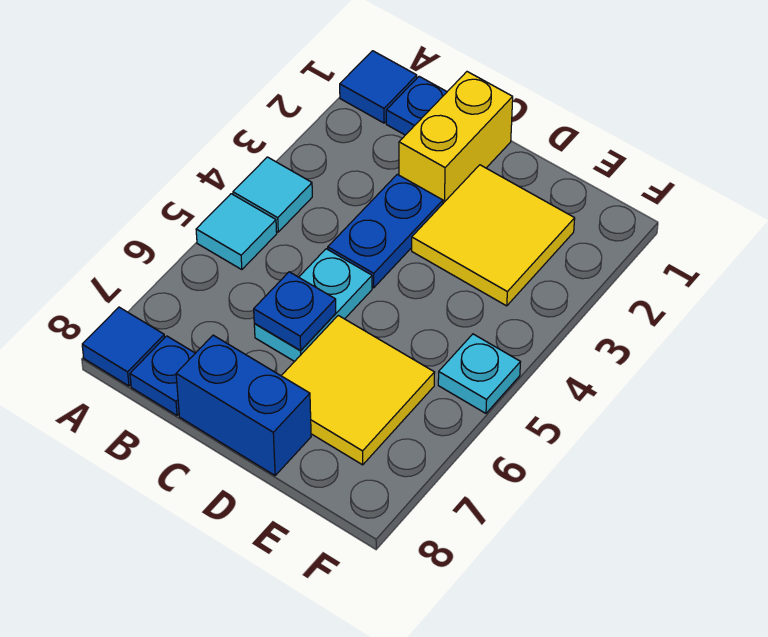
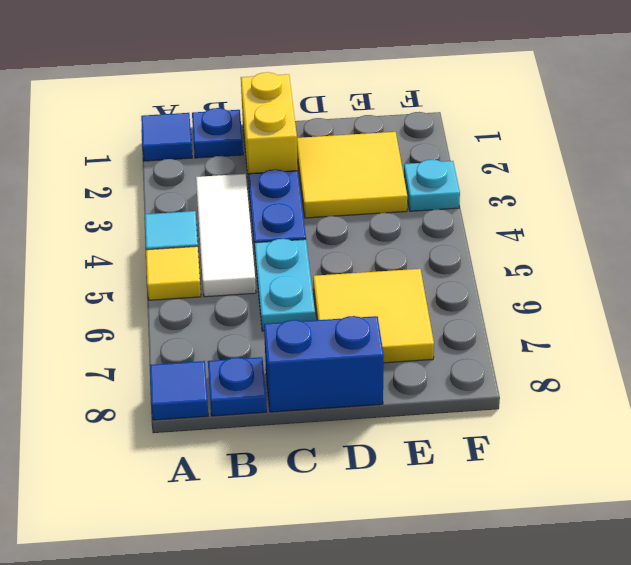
cyan 1x1 tile [196,194,277,270] -> yellow 1x1 tile [146,246,201,300]
none -> white 1x3 tile [196,174,256,297]
blue 1x1 plate [254,272,336,350] -> none
cyan 1x1 plate [438,334,520,413] -> cyan 1x1 plate moved to [404,160,460,211]

